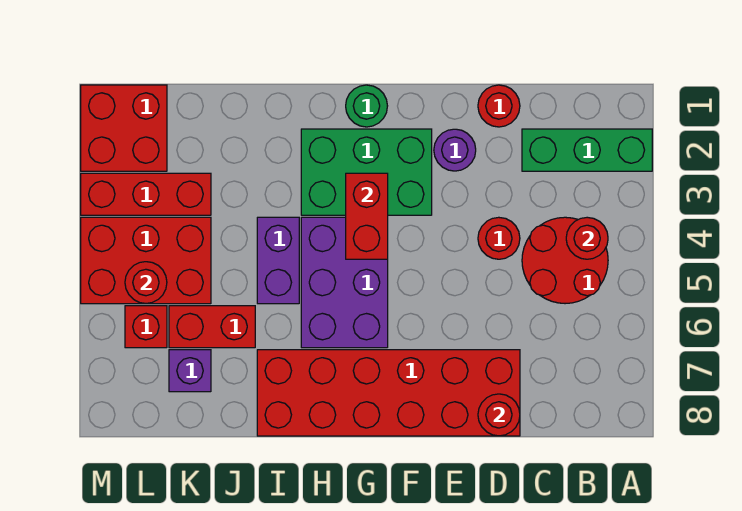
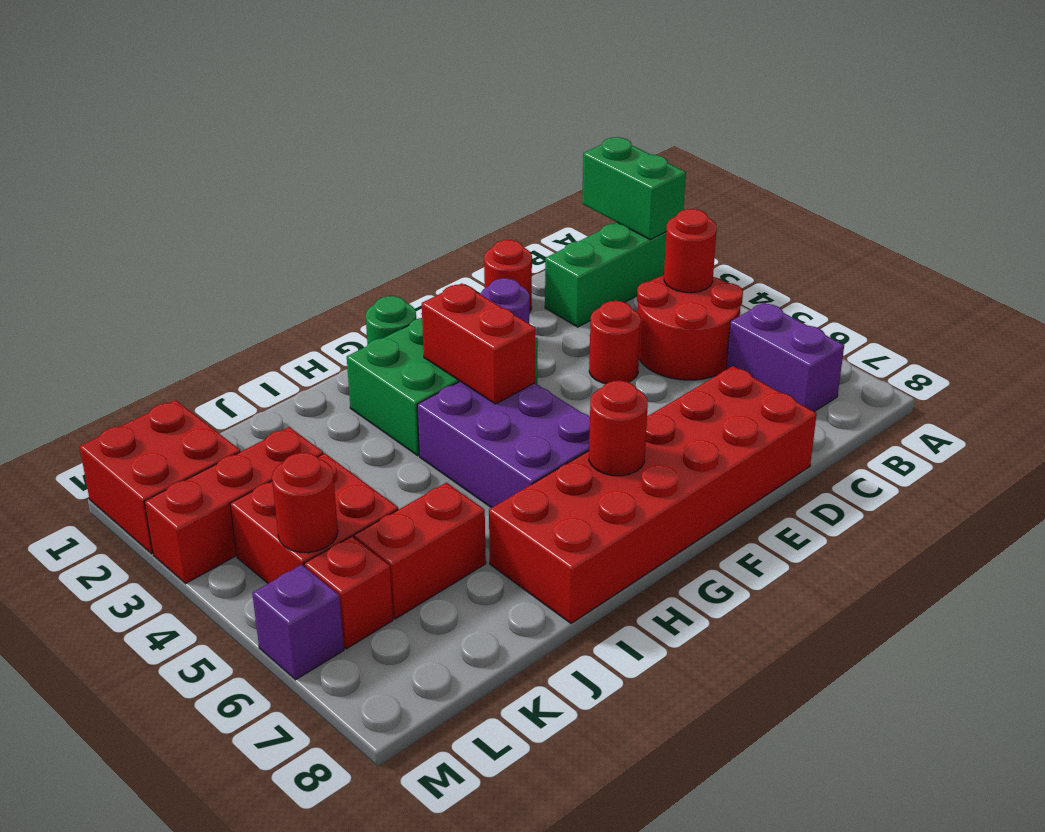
none -> green 1x2 brick [582,137,686,240]
red 1x1 round brick [478,394,520,436] -> red 1x1 round brick moved to [589,381,648,476]
purple 1x2 brick [257,217,299,304] -> purple 1x2 brick moved to [726,303,844,412]
red 2x3 brick [81,217,211,304] -> red 2x2 brick [230,453,398,583]
purple 1x1 brick [169,350,211,392] -> purple 1x1 brick moved to [252,565,344,680]

